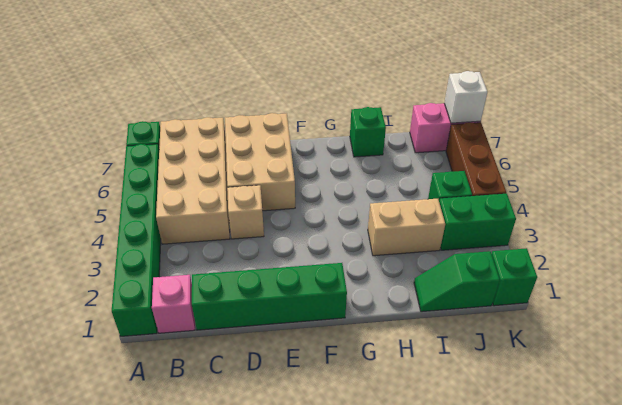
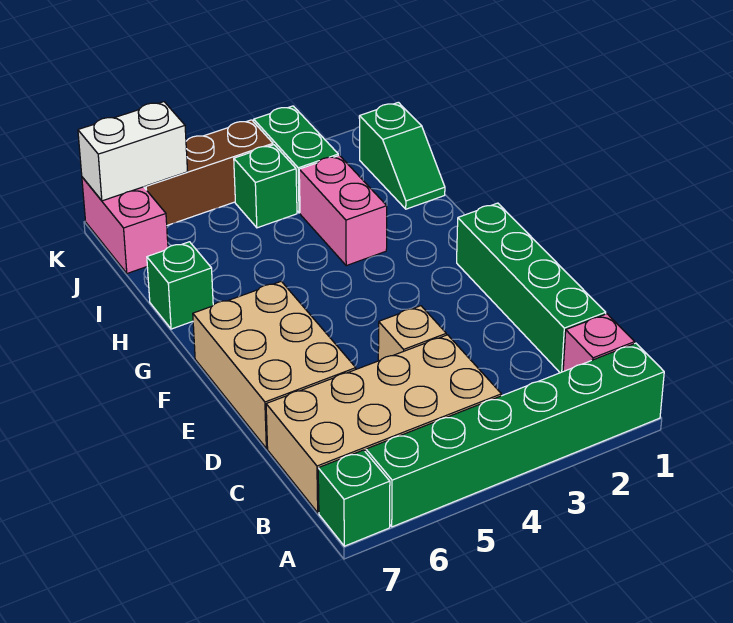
tan 2x3 brick [225,113,295,211] -> tan 2x3 brick turned to [193,281,356,448]
tan 1x2 brick [368,199,445,256] -> pink 1x2 brick [299,155,387,266]
green 1x1 brick [491,248,537,306] -> none
white 1x1 brick [444,71,487,123] -> white 1x2 brick [78,102,188,201]

